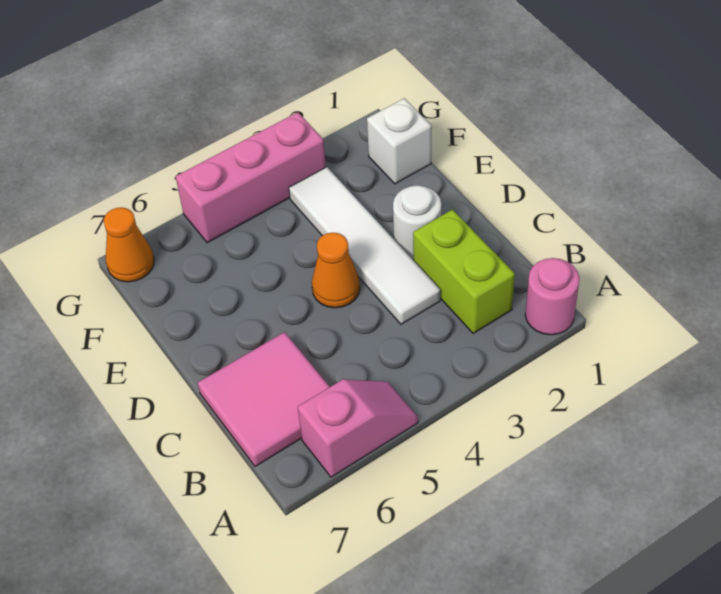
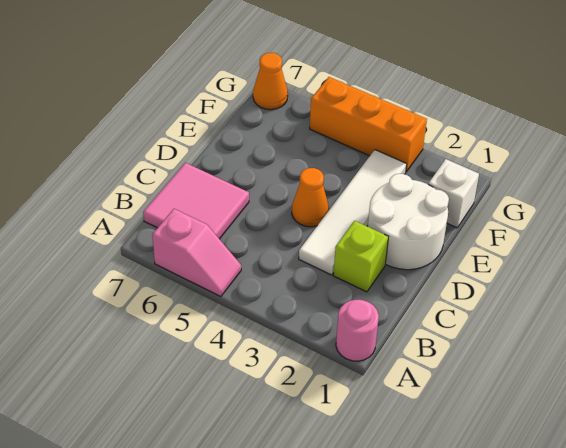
lime 1x2 brick [413,210,515,333] -> lime 1x1 brick [333,221,388,292]
white 1x1 round brick [393,185,441,260] -> white 2x2 round brick [368,174,449,270]
pink 1x3 brick [176,112,326,243] -> orange 1x3 brick [310,77,427,172]

